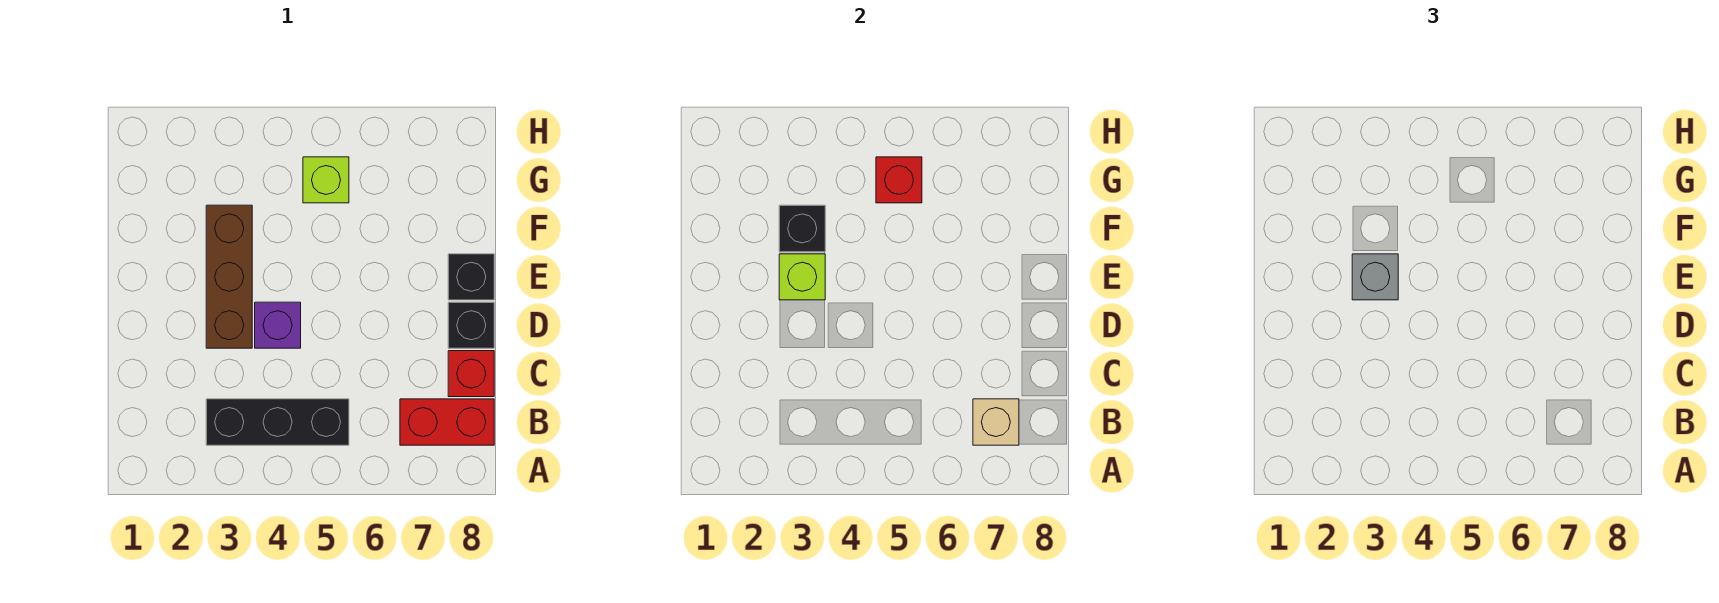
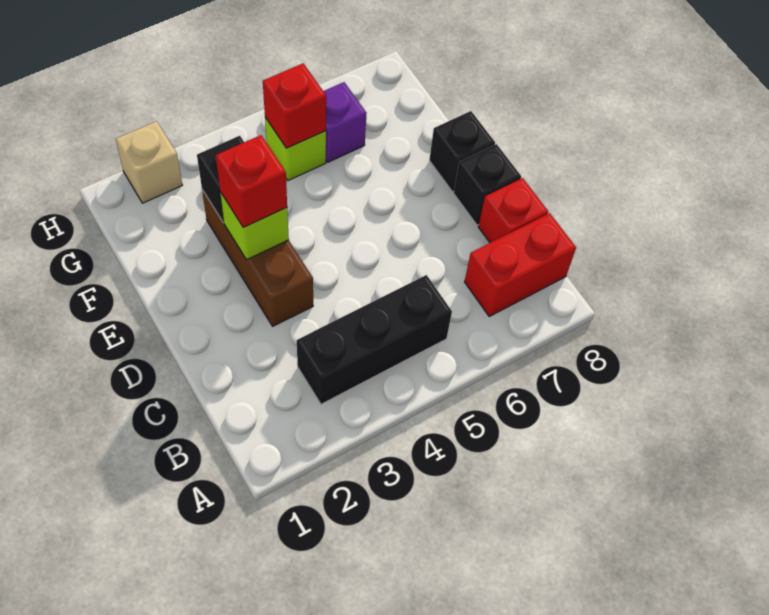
tan 1x1 brick [973,399,1019,445] -> tan 1x1 brick moved to [116,121,182,203]
purple 1x1 brick [255,302,301,348] -> purple 1x1 brick moved to [324,82,366,162]
grey 1x1 brick [1352,254,1398,300] -> red 1x1 brick [216,135,287,227]

